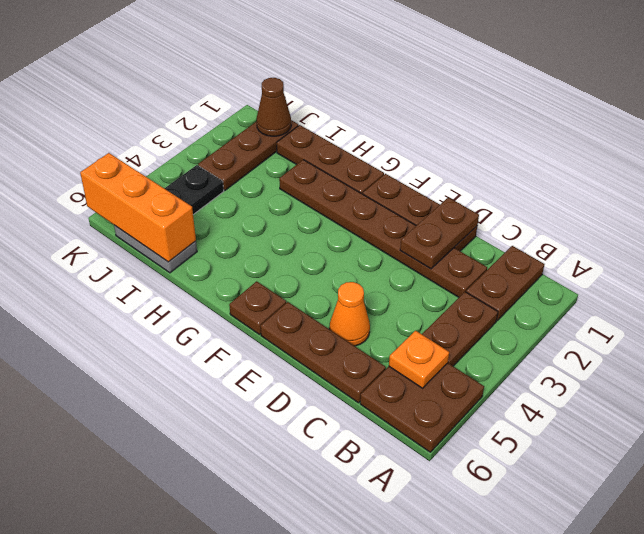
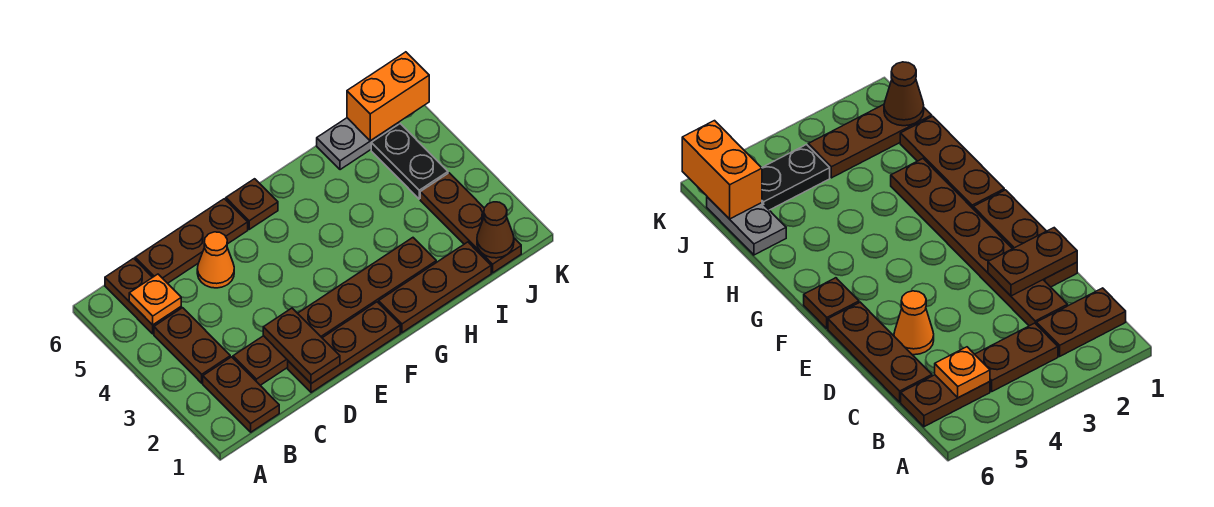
brown 2x2 plate [360,363,484,452] -> brown 1x2 plate [105,258,181,334]
orange 1x3 brick [80,153,196,262] -> orange 1x2 brick [347,52,429,141]

